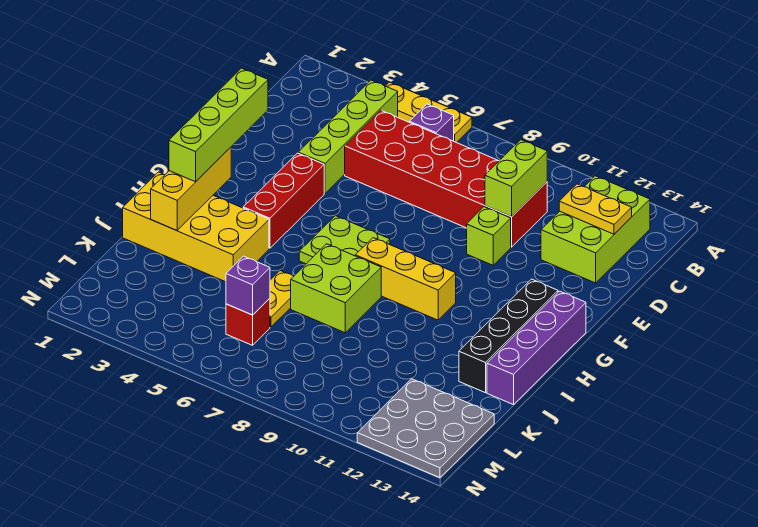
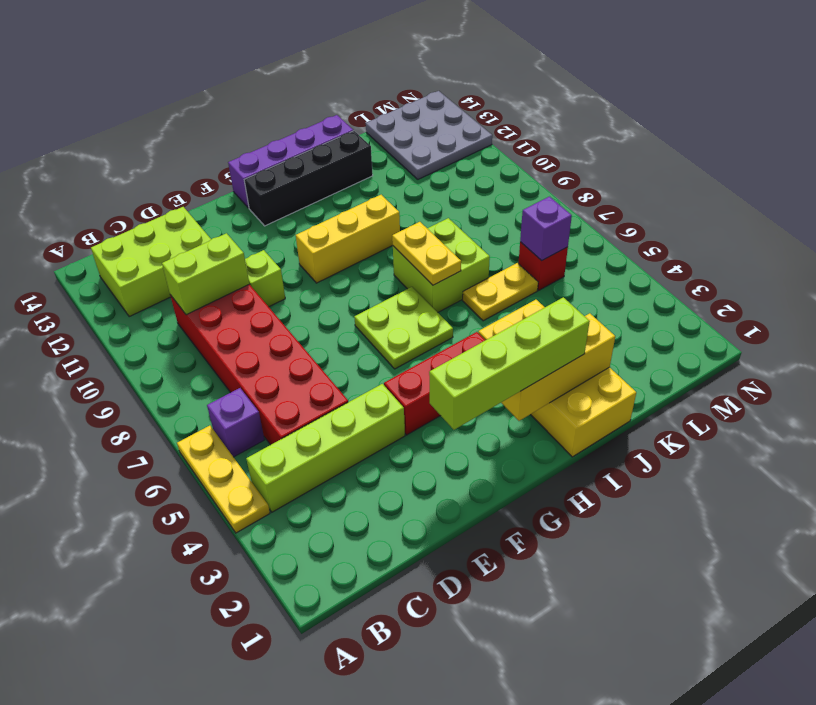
yellow 1x2 plate [559,184,632,234] -> yellow 1x2 plate moved to [392,222,461,285]
yellow 1x3 brick [355,238,456,320] -> yellow 1x3 brick turned to [296,195,400,283]

